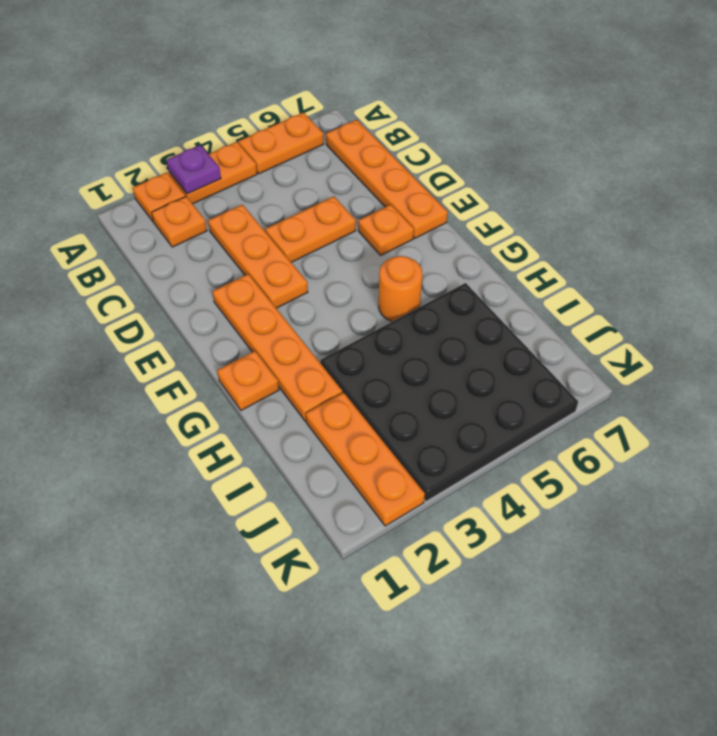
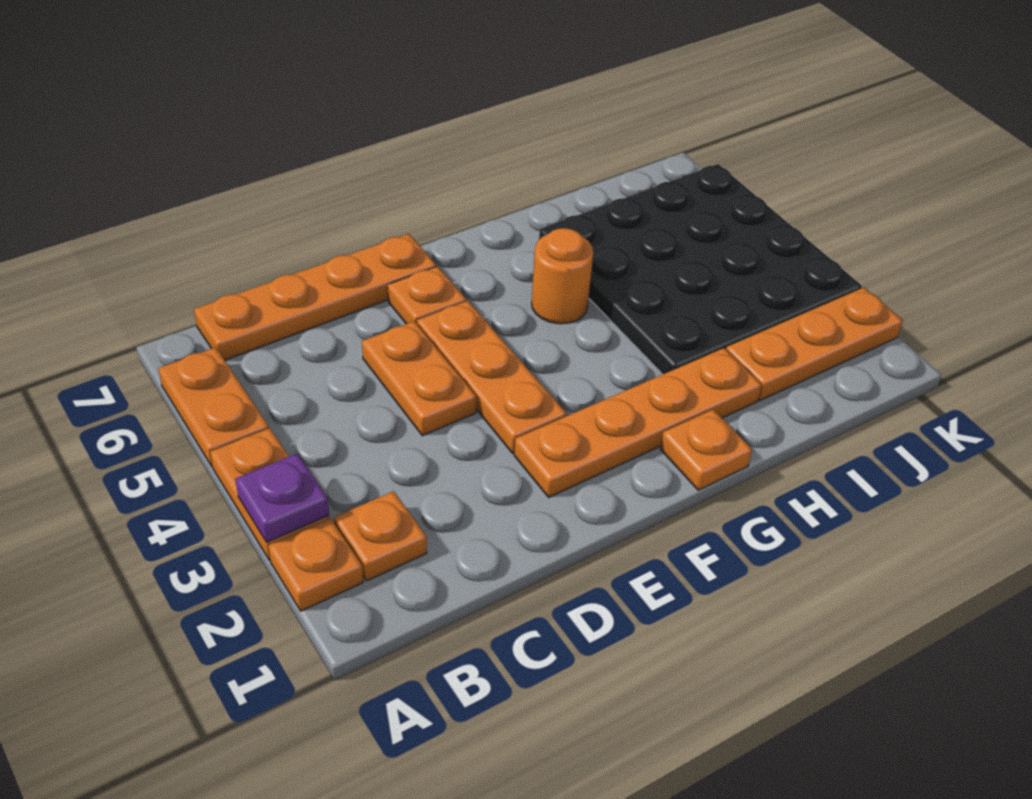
orange 1x3 plate [208,205,308,308] -> orange 1x3 plate turned to [417,301,567,453]

